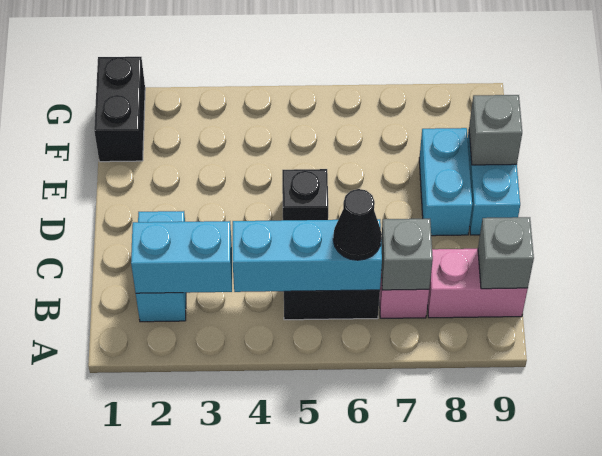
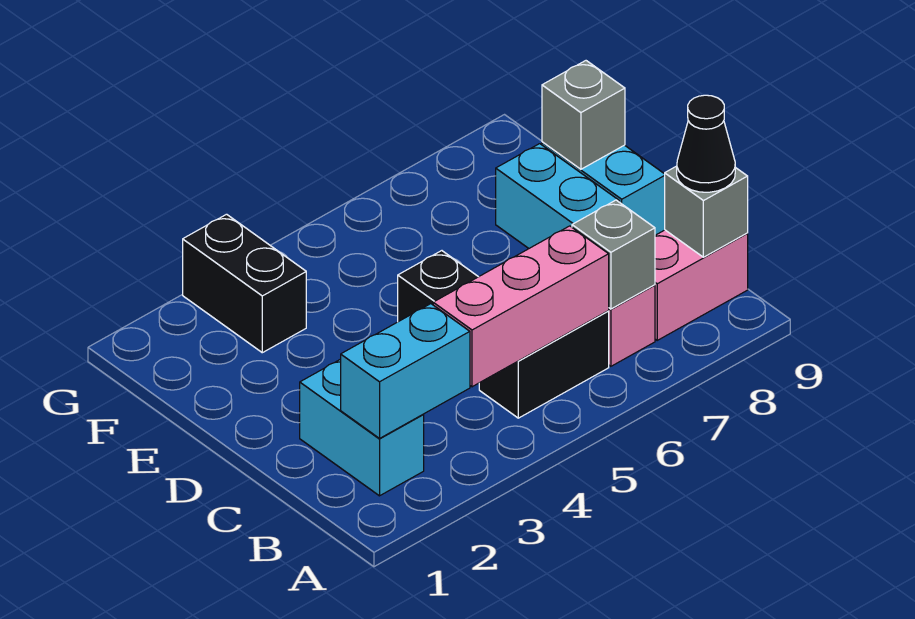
cyan 1x3 brick [233,219,382,292] -> pink 1x3 brick [433,226,609,387]
black 1x1 cone [333,189,382,260] -> black 1x1 cone moved to [677,95,735,192]
black 1x2 brick [94,57,145,162] -> black 1x2 brick moved to [183,214,306,353]

